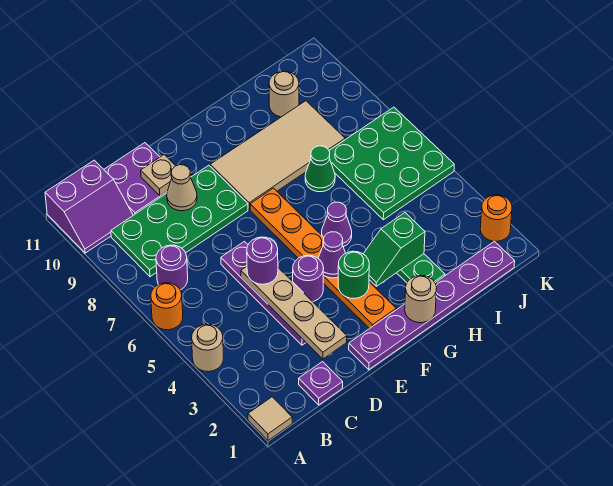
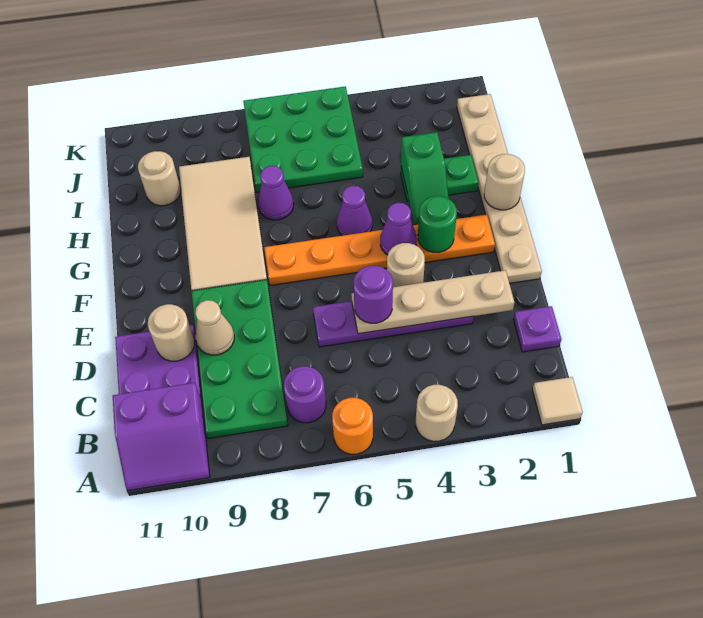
purple 2x2 slope [45,160,133,253] -> purple 2x2 slope turned to [113,383,210,491]
tan 1x1 plate [141,155,175,196] -> tan 1x1 round brick [148,304,195,361]
purple 1x6 plate [349,241,515,370] -> tan 1x6 plate [457,94,542,283]
purple 1x1 round brick [293,255,324,302] -> tan 1x1 round brick [387,243,425,287]
green 1x1 cone [305,146,335,192] -> purple 1x1 cone [258,166,294,220]
orange 1x1 round brick [480,195,512,241] -> none

